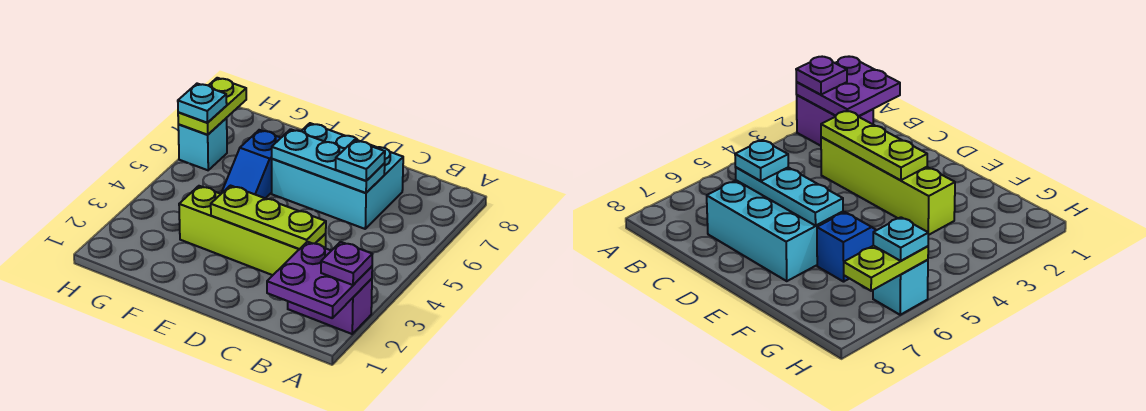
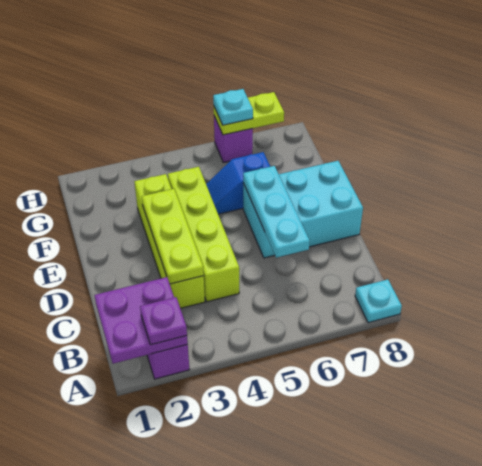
none -> lime 1x4 brick [168,167,239,302]
cyan 2x3 brick [272,123,403,229] -> cyan 2x3 brick turned to [243,161,363,258]
cyan 1x1 plate [335,140,385,181] -> cyan 1x1 plate moved to [355,279,402,323]
cyan 1x1 brick [178,118,227,170] -> purple 1x1 brick [214,116,253,163]

